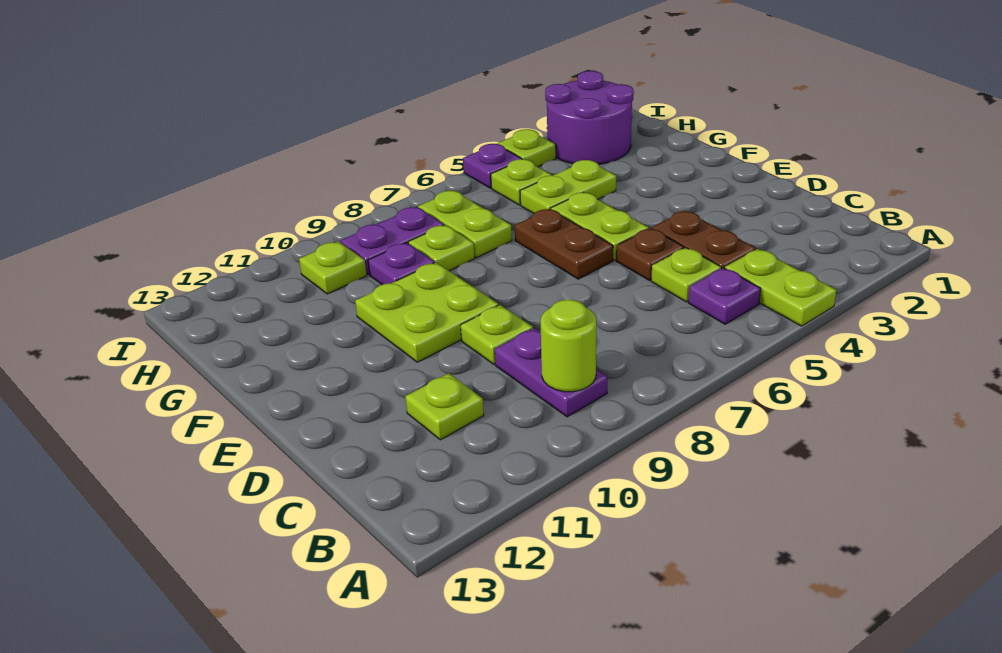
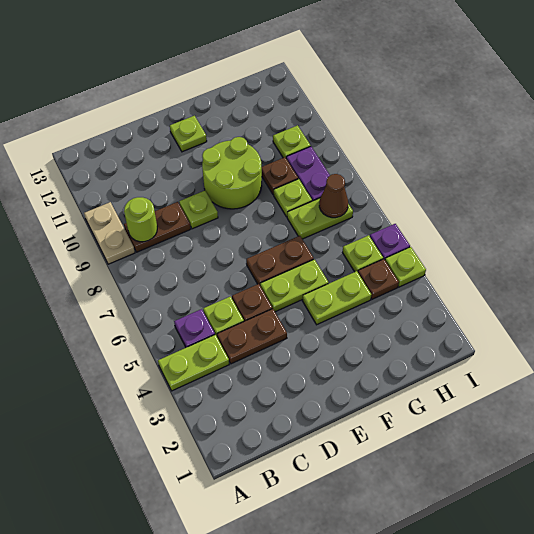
none -> tan 1x2 plate [84,202,135,264]
purple 1x2 plate [495,328,607,417] -> brown 1x2 plate [124,202,191,252]
lime 1x1 plate [405,373,484,440] -> lime 1x1 plate moved to [170,116,207,152]
lime 2x2 plate [355,262,498,362] -> lime 2x2 round brick [202,137,262,209]
lime 1x2 plate [520,160,616,213] -> lime 1x2 plate turned to [302,271,371,325]
purple 1x1 plate [368,243,435,285] -> brown 1x1 plate [261,157,298,195]
purple 2x2 round brick [545,71,634,164] -> none
none -> brown 1x1 plate [358,259,399,299]
none -> brown 1x1 cone [319,174,348,218]

